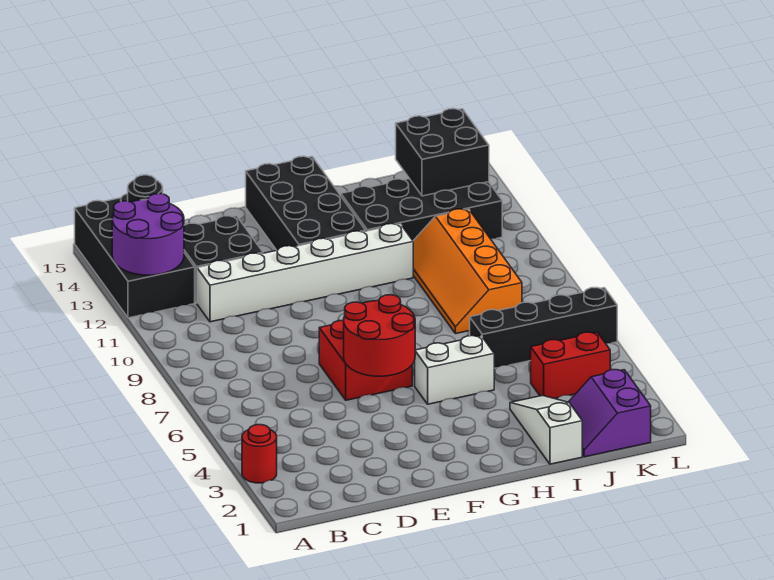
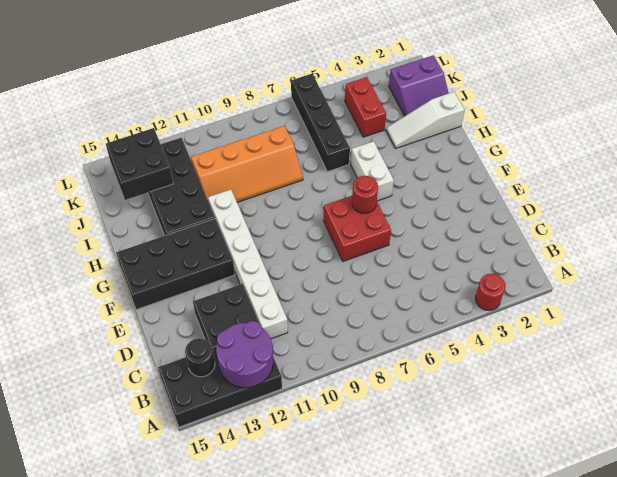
red 2x2 round brick [344,295,415,376] -> red 1x1 round brick [352,176,378,213]

